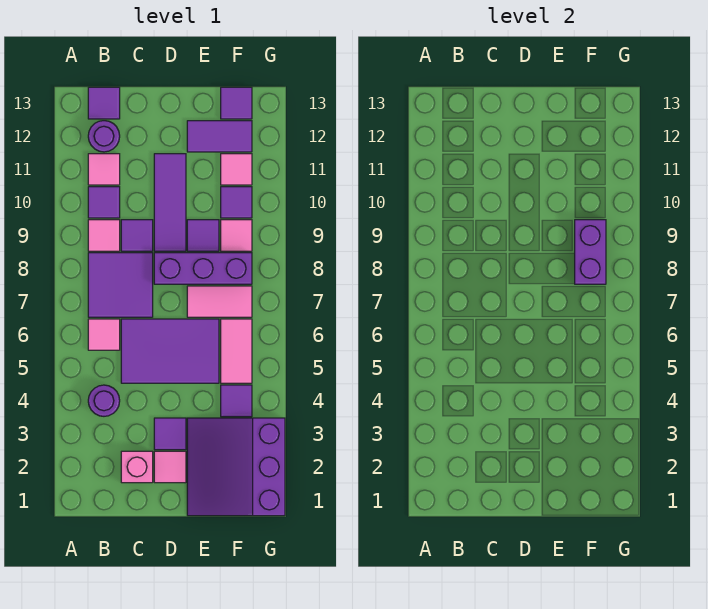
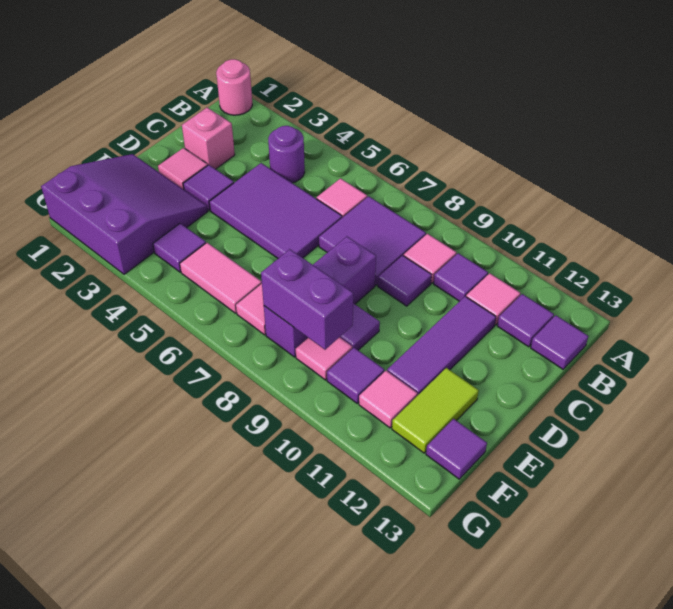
none -> pink 1x1 round brick [216,59,252,115]
purple 1x1 round brick [88,121,120,152] -> purple 1x1 tile [497,294,554,347]
purple 2x3 tile [121,319,219,383] -> purple 2x3 tile turned to [209,163,342,258]
purple 1x3 tile [154,154,186,251] -> purple 1x3 tile turned to [387,296,496,396]
purple 1x2 tile [187,121,252,152] -> lime 1x2 tile [392,368,479,453]

